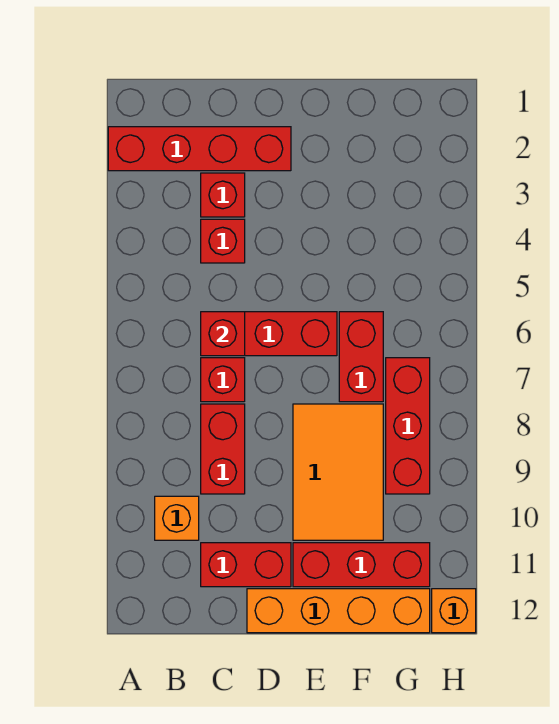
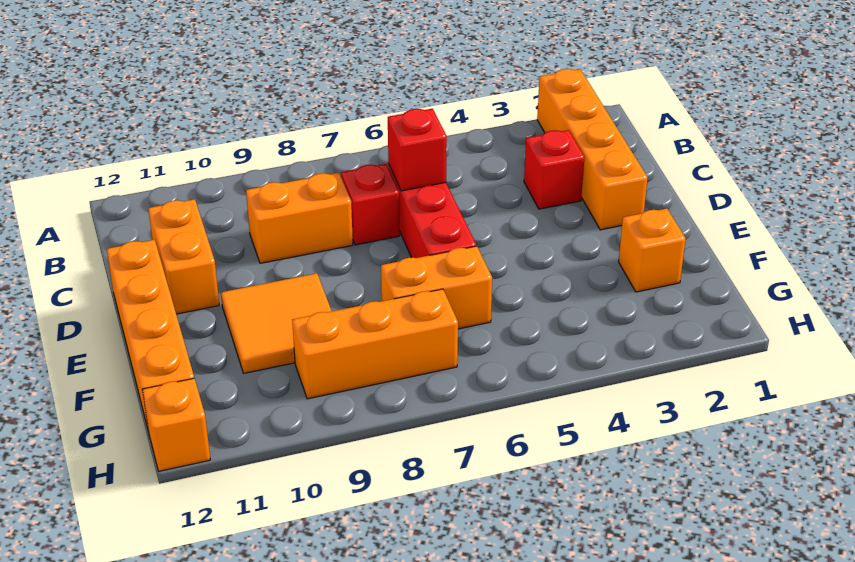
red 1x4 brick [108,127,291,171] -> orange 1x4 brick [537,69,648,230]
orange 1x1 brick [155,496,199,540] -> orange 1x1 brick moved to [619,209,686,292]
red 1x1 brick [201,219,245,263] -> none
red 1x2 brick [201,404,245,494] -> orange 1x2 brick [246,173,353,263]
red 1x2 brick [201,543,291,587] -> orange 1x2 brick [148,199,219,314]
orange 2x3 tile [293,404,383,540] -> orange 2x2 tile [221,273,331,373]
red 1x3 brick [293,543,430,587] -> none
red 1x2 brick [339,312,383,402] -> orange 1x2 brick [381,246,492,329]
red 1x3 brick [386,358,430,494] -> orange 1x3 brick [292,289,458,399]

